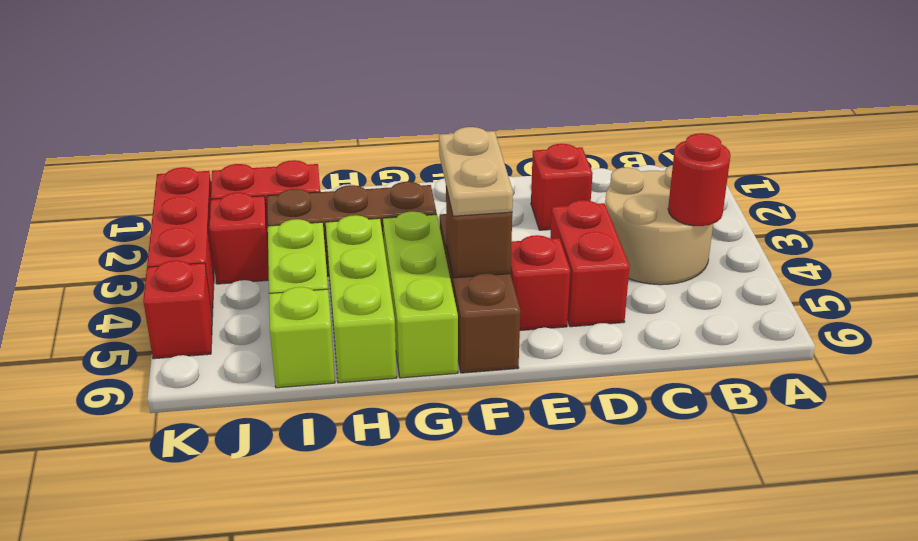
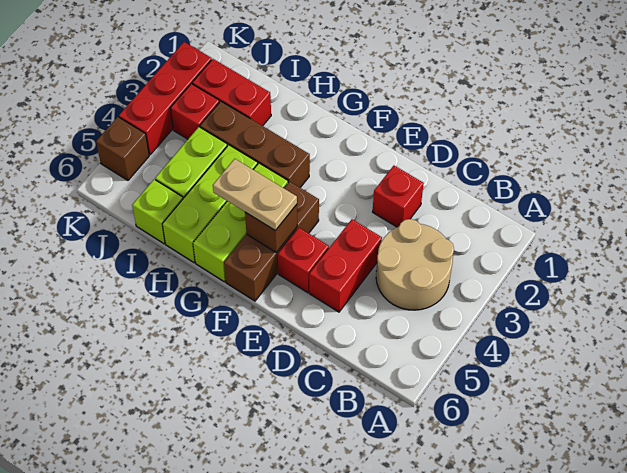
red 1x1 round brick [668,133,731,226] -> none
tan 1x2 plate [439,127,513,216] -> tan 1x2 plate turned to [213,159,297,231]
red 1x1 brick [143,260,212,359] -> brown 1x1 brick [96,117,149,180]

